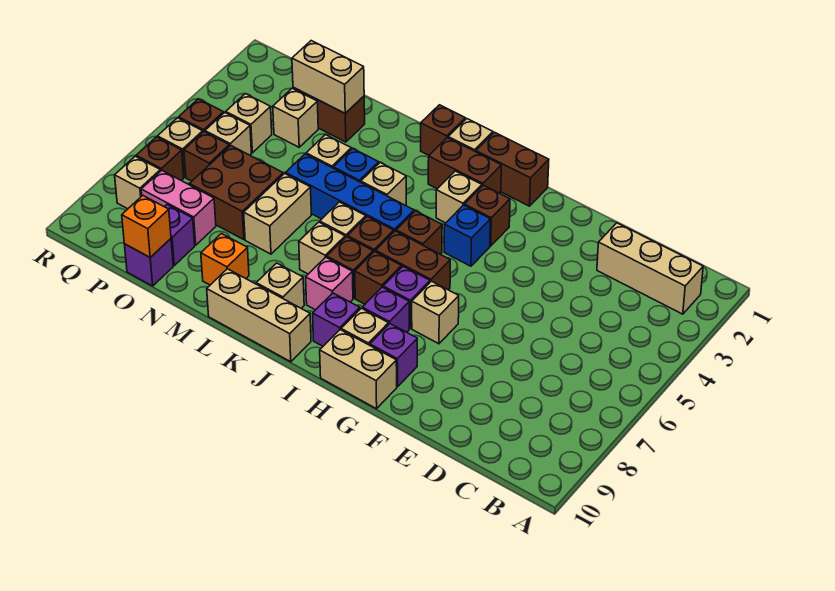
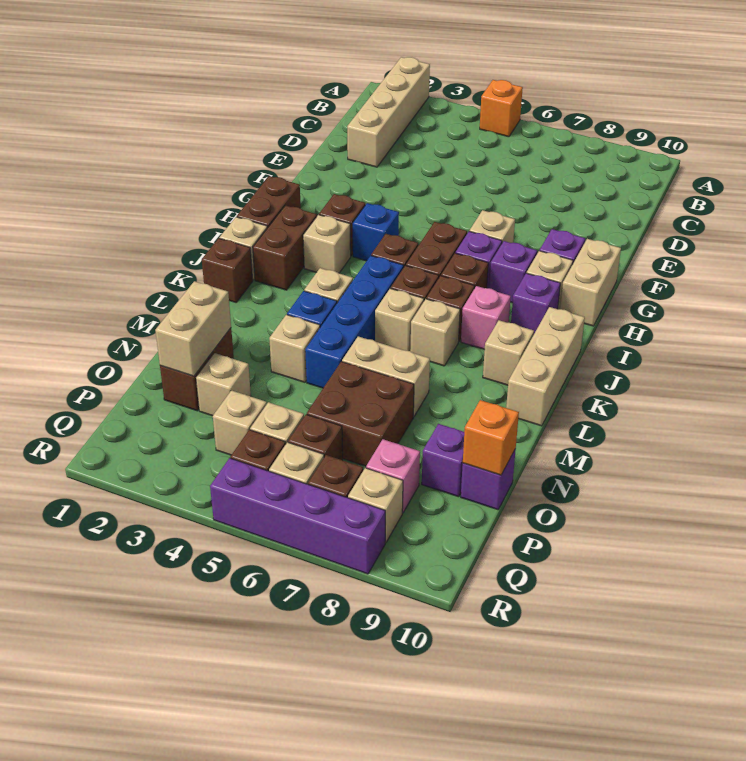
tan 1x3 brick [597,223,703,314] -> tan 1x4 brick [347,57,430,167]
orange 1x1 brick [201,234,249,285] -> orange 1x1 brick moved to [480,80,523,137]
pink 1x2 brick [141,170,216,245] -> pink 1x1 brick [366,439,420,513]
none -> purple 1x4 brick [210,458,385,574]

